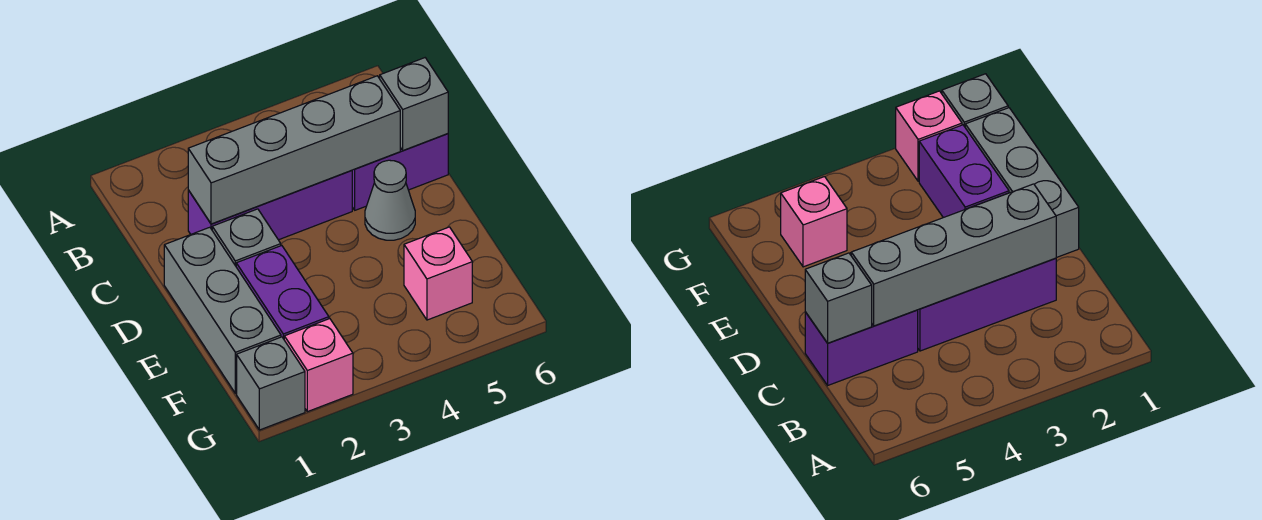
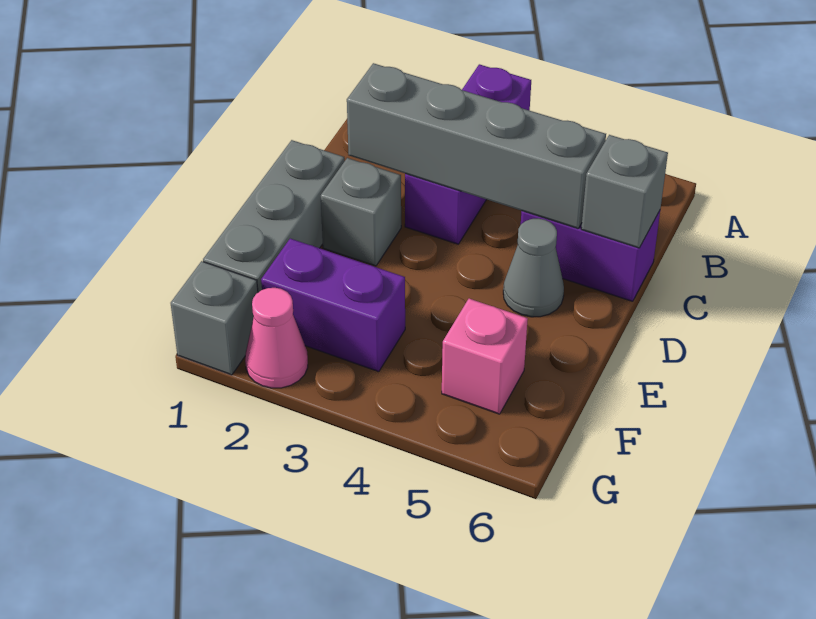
purple 1x3 brick [188,170,352,240] -> purple 1x3 brick turned to [405,64,531,244]
purple 1x2 brick [236,246,329,339] -> purple 1x2 brick turned to [261,239,405,372]
pink 1x1 brick [284,319,353,412] -> pink 1x1 cone [245,288,308,388]

